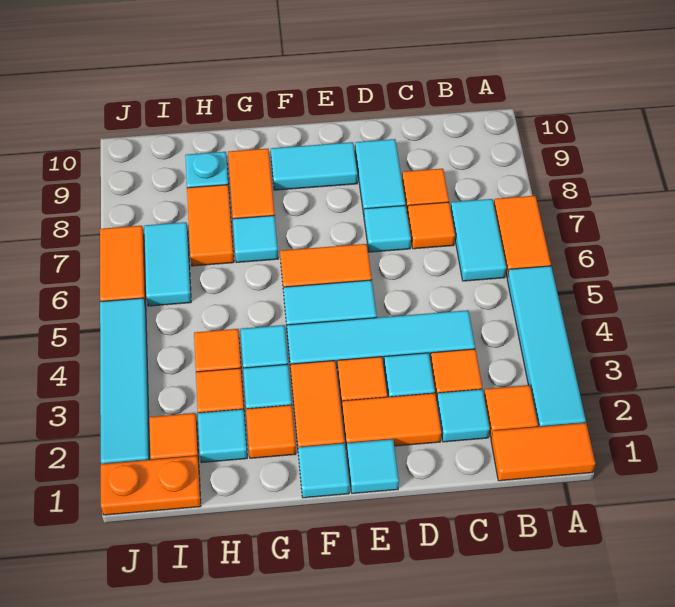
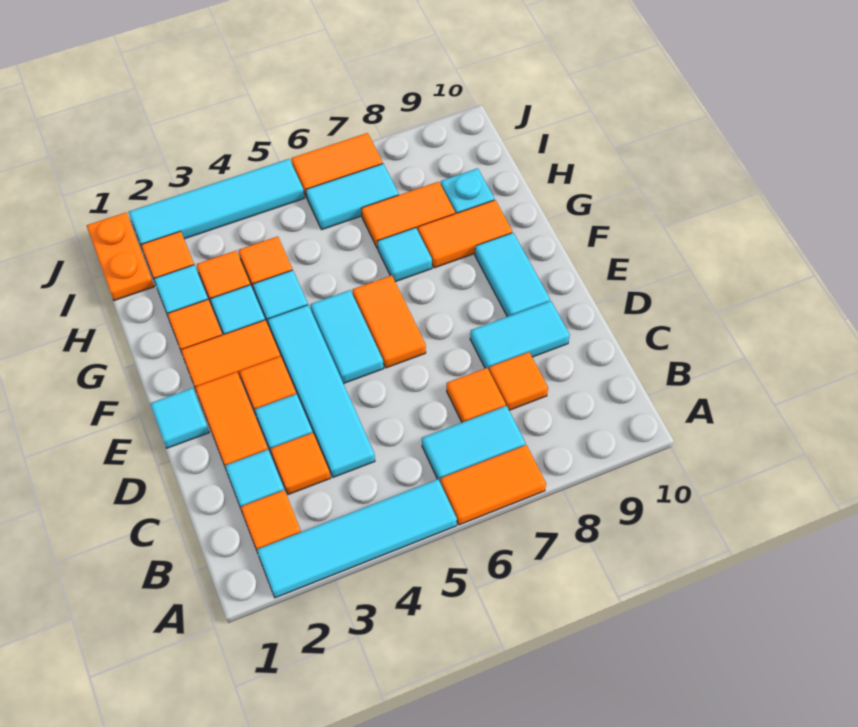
orange 1x2 tile [491,423,595,481] -> none
cyan 1x1 tile [364,205,411,252] -> none
cyan 1x1 tile [298,443,349,498] -> none

